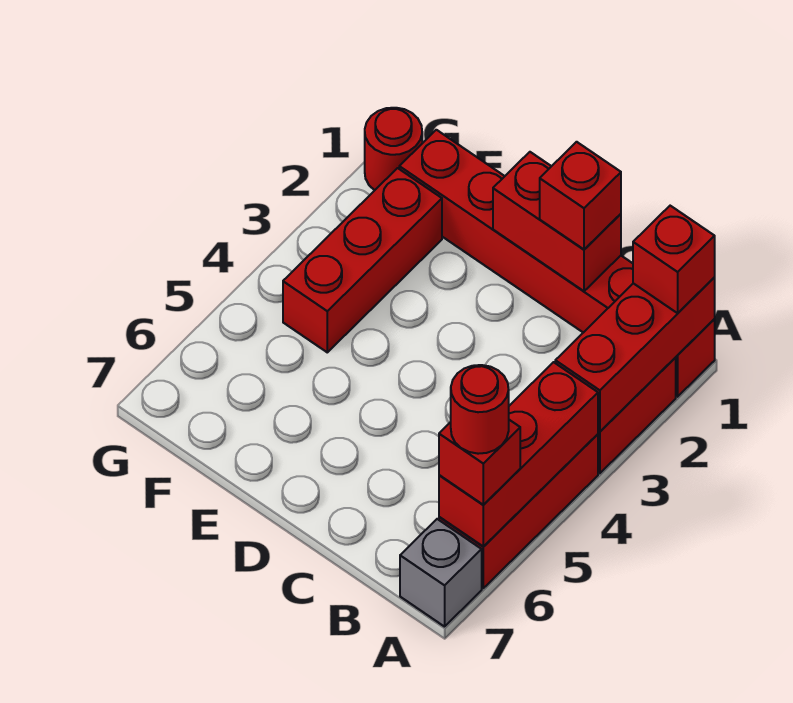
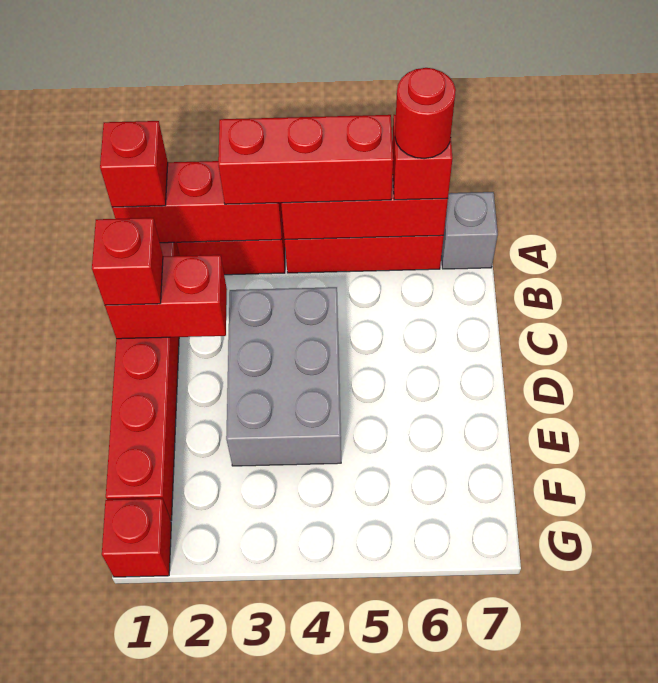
red 1x2 brick [493,152,621,291] -> red 1x2 brick turned to [105,255,227,339]
none -> grey 2x3 brick [226,287,341,466]
red 1x3 brick [283,168,442,352] -> red 1x3 brick moved to [218,115,393,204]
red 1x1 round brick [365,108,422,190] -> red 1x1 brick [102,499,171,577]

